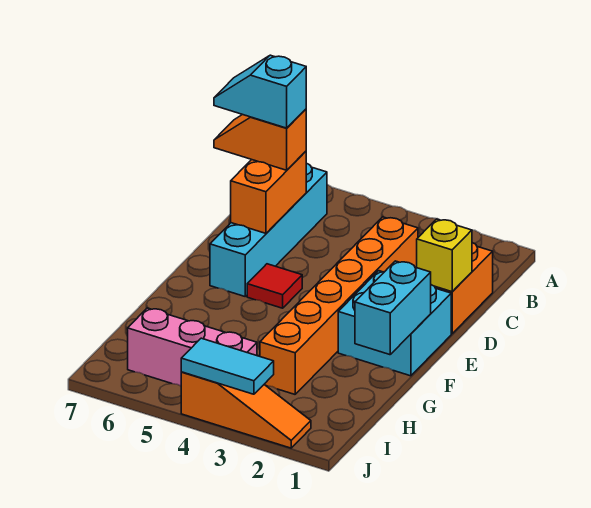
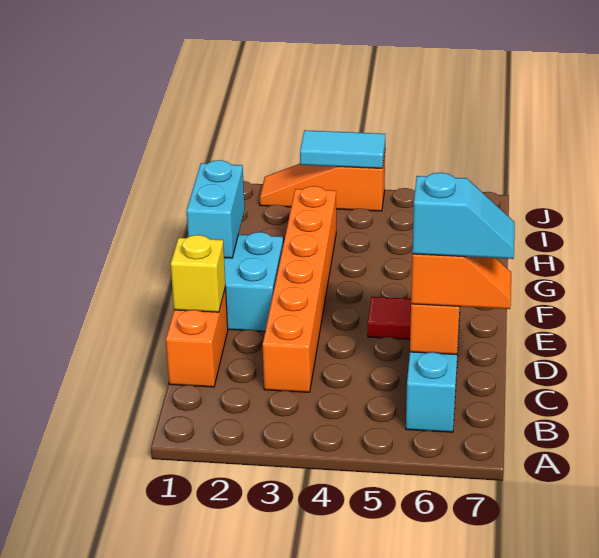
pink 1x3 brick [128,308,257,386] -> none

